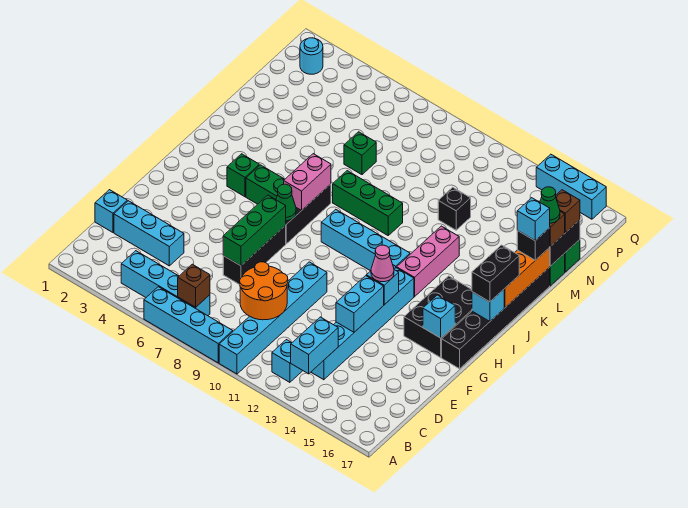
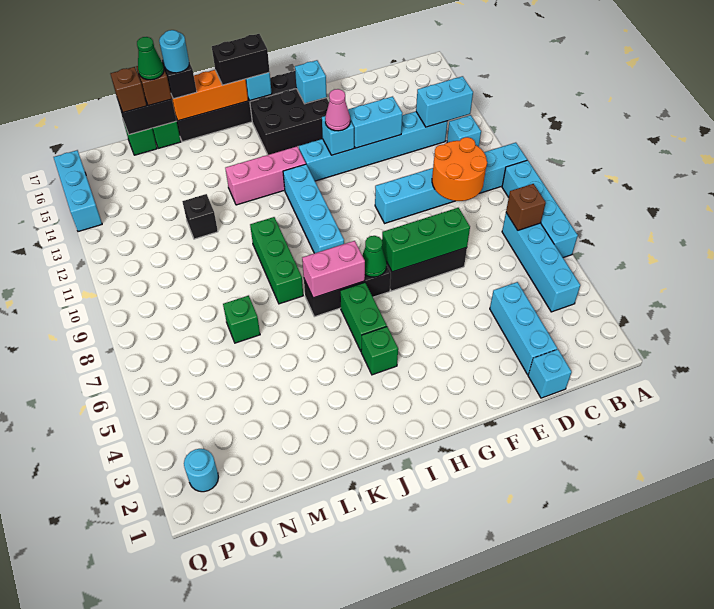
cyan 1x1 brick [517,198,550,241] -> cyan 1x1 round brick [159,30,189,73]

